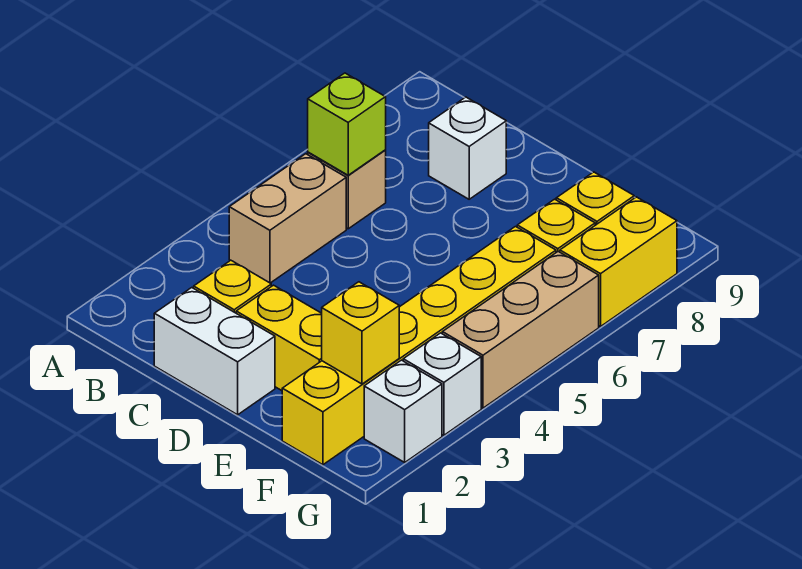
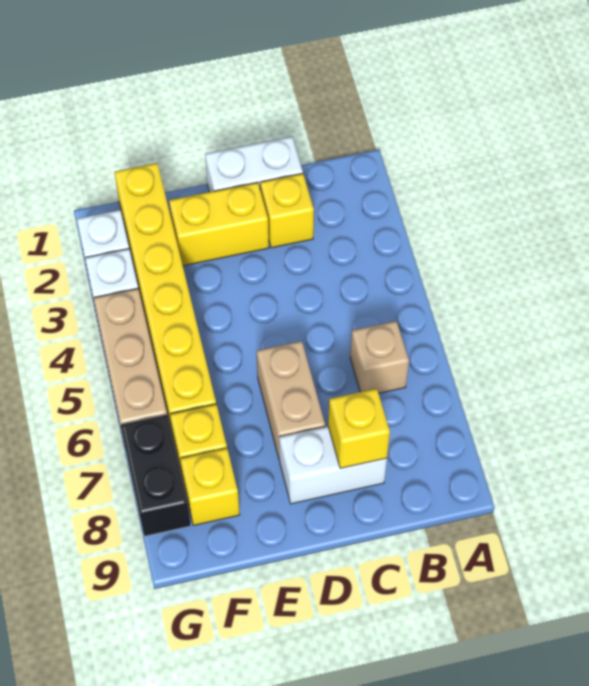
tan 1x2 brick [229,154,346,283] -> tan 1x2 brick moved to [257,341,325,460]
lime 1x1 brick [308,73,386,175] -> none
white 1x1 brick [429,97,506,199] -> white 1x2 brick [279,426,387,504]
yellow 1x1 brick [322,282,399,384] -> yellow 1x1 brick moved to [328,389,390,468]
yellow 1x2 brick [560,197,677,327] -> black 1x2 brick [121,415,191,536]

